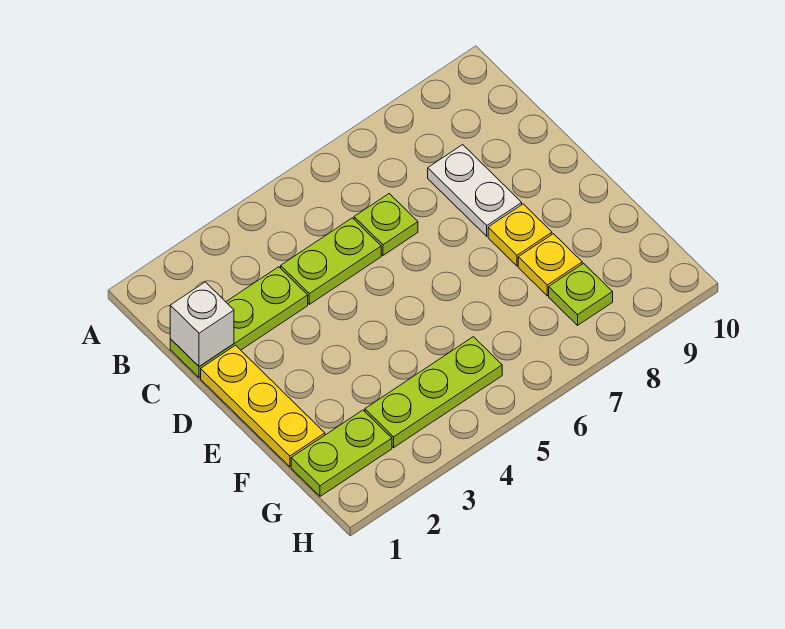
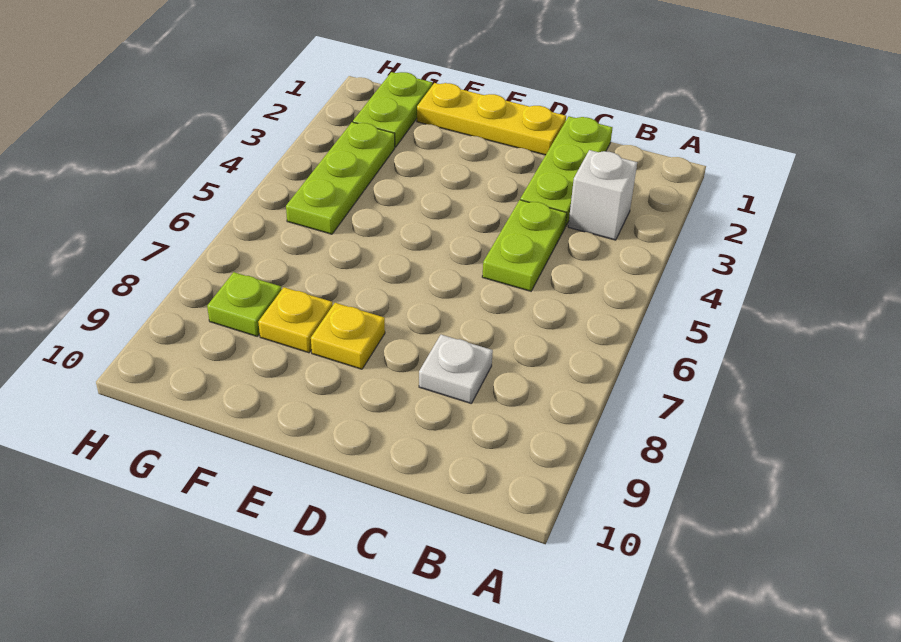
white 1x1 brick [170,282,234,367] -> white 1x1 brick moved to [568,150,637,240]
lime 1x1 plate [354,194,418,255] -> none
white 1x2 plate [428,145,522,236] -> white 1x1 plate [419,335,493,404]

